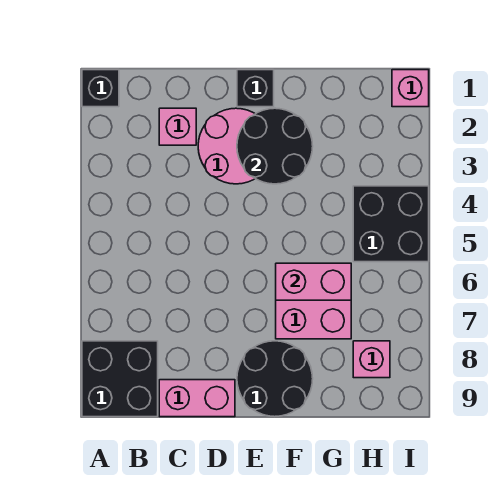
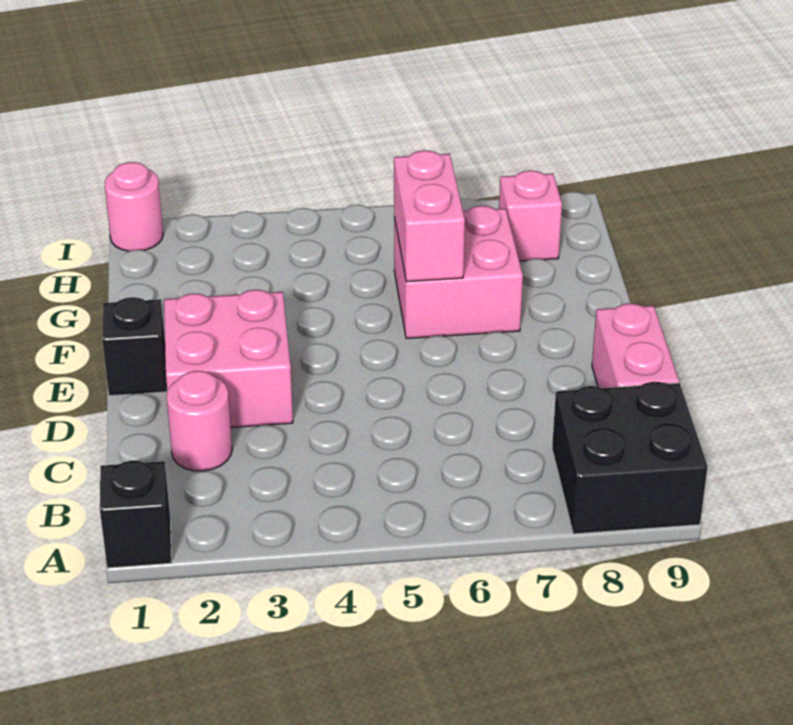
pink 1x1 brick [159,108,196,145] -> pink 1x1 round brick [166,371,232,471]
pink 2x2 round brick [198,108,255,184] -> pink 2x2 brick [164,290,293,427]
black 2x2 round brick [237,108,313,184] -> none
black 2x2 round brick [237,341,313,417] -> none
black 2x2 brick [353,186,429,262] -> none
pink 1x1 brick [392,70,429,107] -> pink 1x1 round brick [104,162,163,251]

